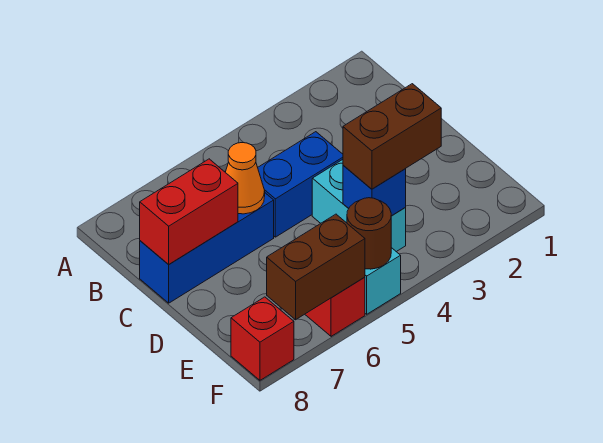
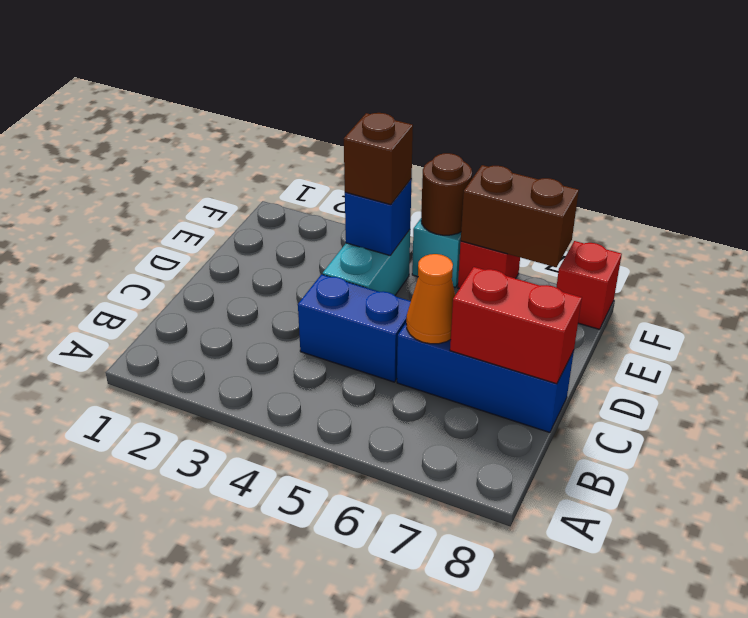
brown 1x2 brick [343,84,441,189] -> brown 1x1 brick [344,113,413,205]

